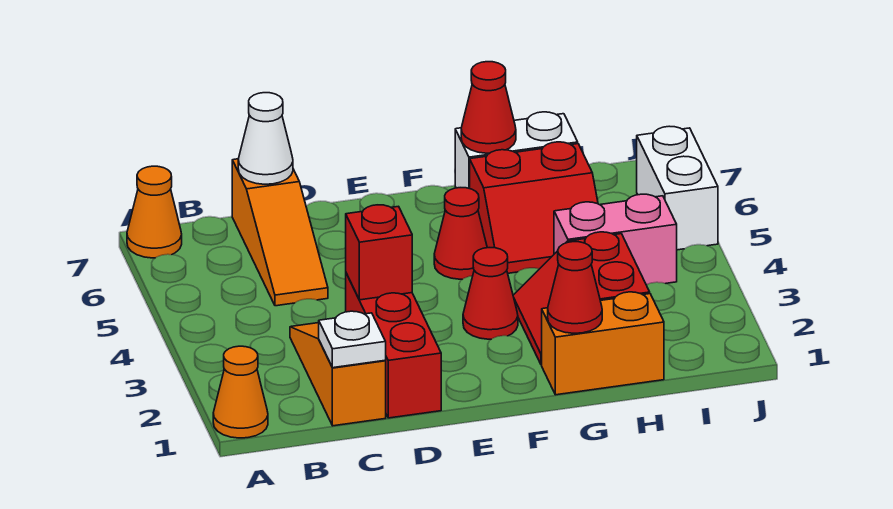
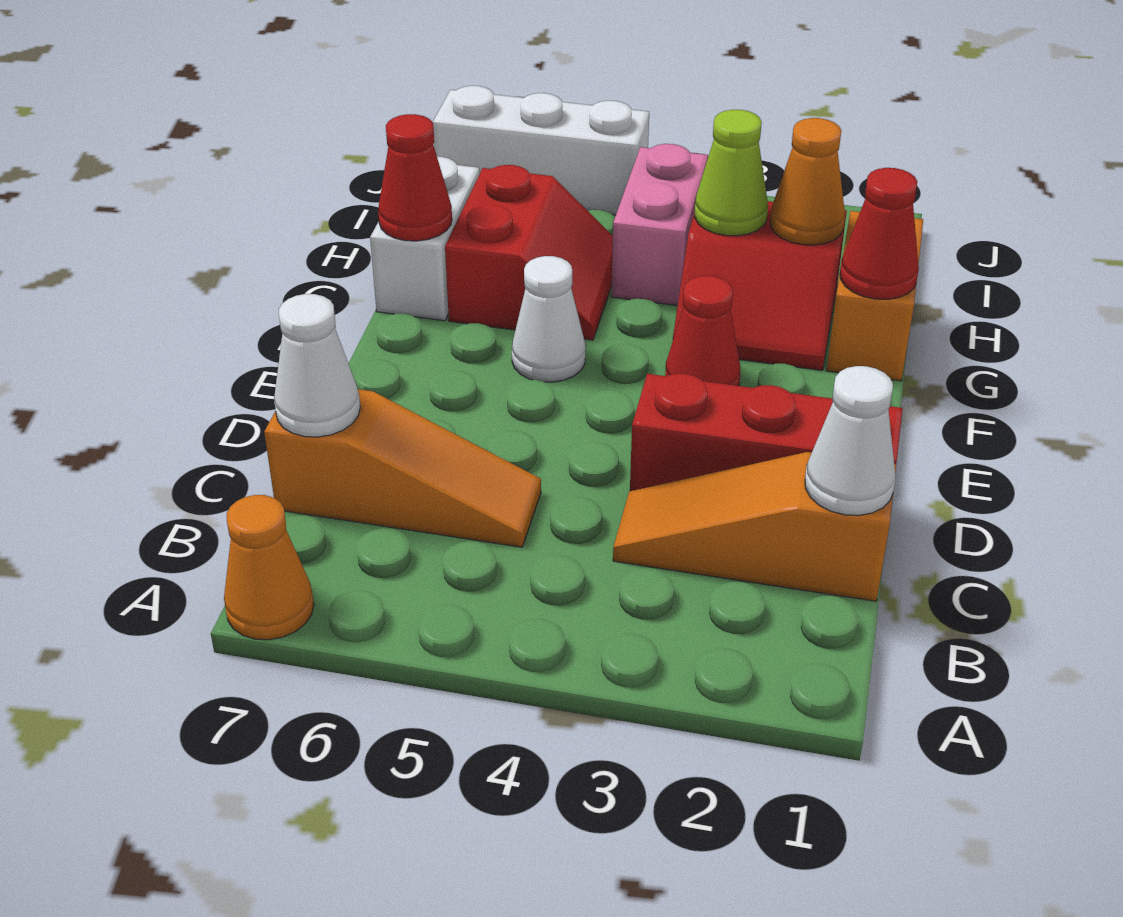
orange 1x1 cone [213,346,268,438] -> orange 1x1 cone moved to [770,118,845,245]
white 1x1 plate [319,311,386,368] -> white 1x1 cone [805,366,896,515]
red 1x1 brick [346,205,412,300] -> none
red 1x1 cone [434,188,487,279] -> white 1x1 cone [512,256,586,382]
none -> lime 1x1 cone [695,110,768,236]
white 1x2 brick [637,126,718,250] -> white 1x3 brick [433,86,649,215]

